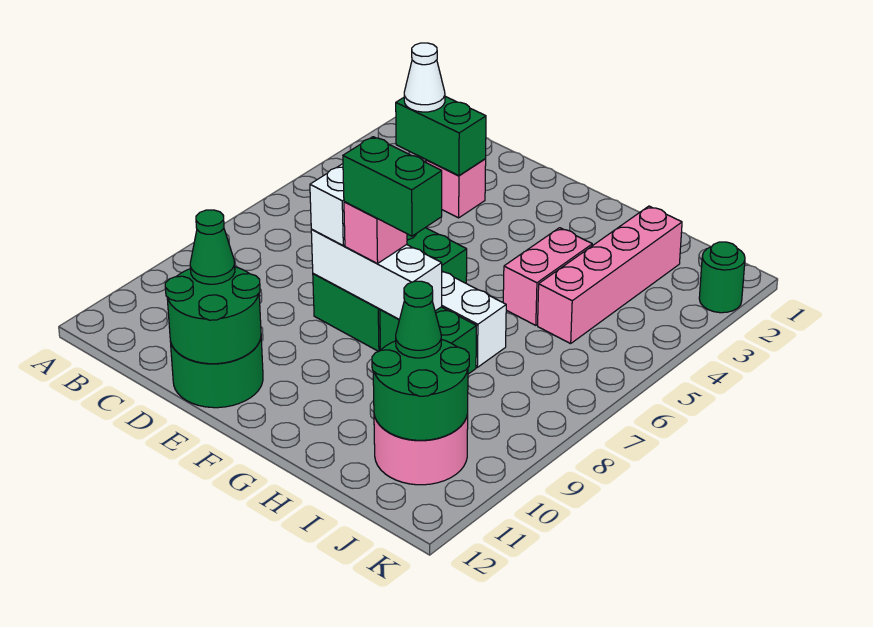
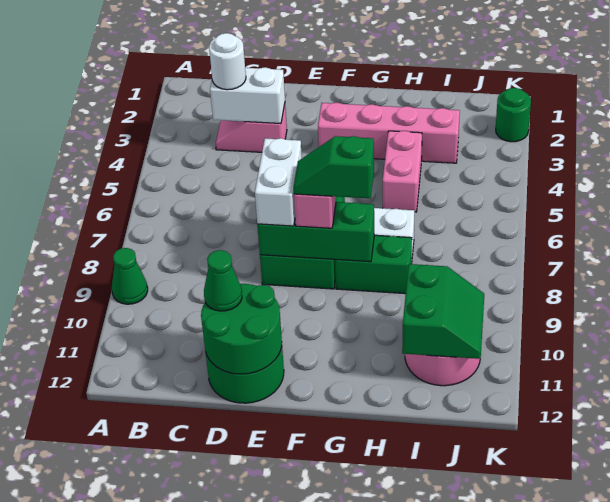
green 1x2 brick [396,96,486,176] -> white 1x2 brick [210,67,285,124]
white 1x1 cone [404,43,445,112] -> white 1x1 round brick [209,33,246,90]
white 1x3 brick [311,230,442,319] -> green 1x3 brick [257,202,374,262]
green 1x2 brick [343,137,442,236] -> green 1x2 slope [294,136,374,199]
pink 1x4 brick [538,206,682,344] -> pink 1x4 brick turned to [318,102,460,163]
green 2x2 round brick [372,339,469,440] -> green 2x2 slope [402,264,484,359]
green 1x1 cone [396,281,441,358] -> green 1x1 cone moved to [112,248,148,304]

